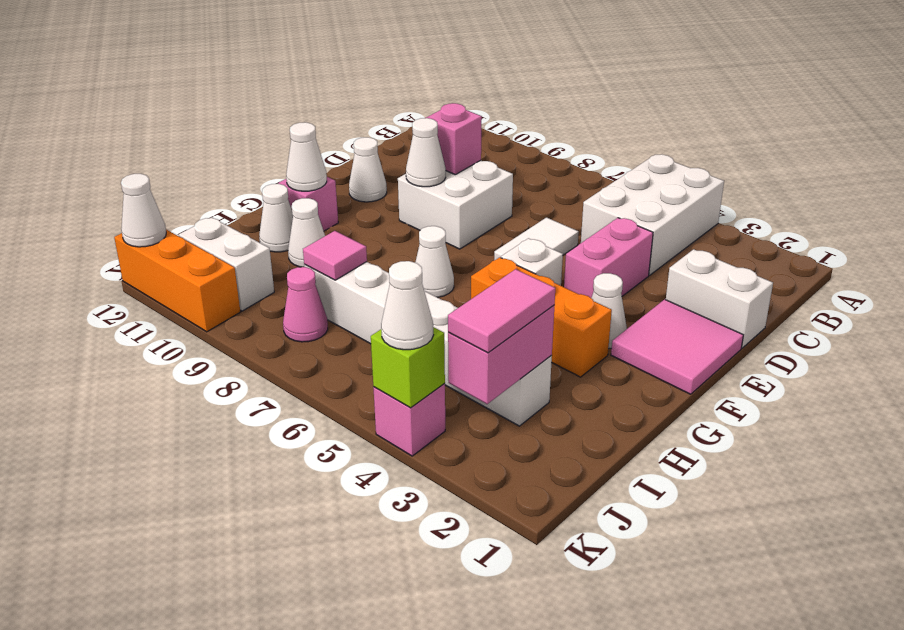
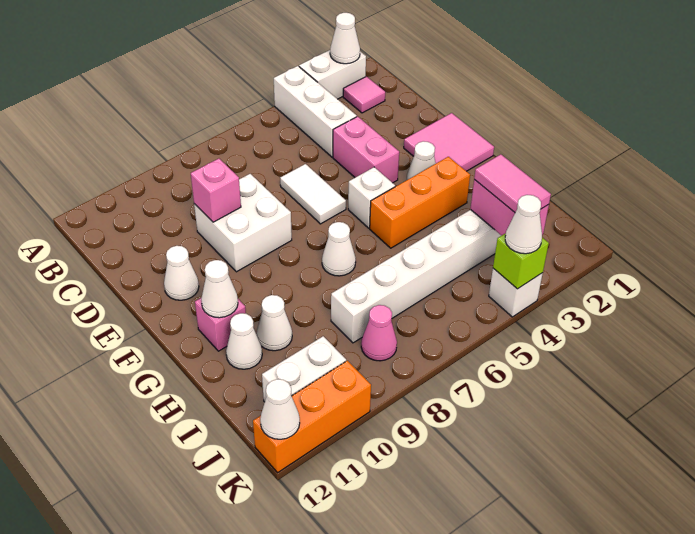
white 2x3 brick [581,154,724,275] -> white 1x3 brick [274,66,357,157]
white 1x2 brick [666,249,773,348] -> white 1x2 brick moved to [299,50,366,99]
white 1x1 cone [406,118,446,187] -> white 1x1 cone moved to [330,13,360,64]
pink 1x1 tile [303,231,367,280] -> pink 1x1 tile moved to [343,76,385,113]
pink 1x1 brick [373,384,445,456] -> white 1x1 brick [489,268,543,317]

